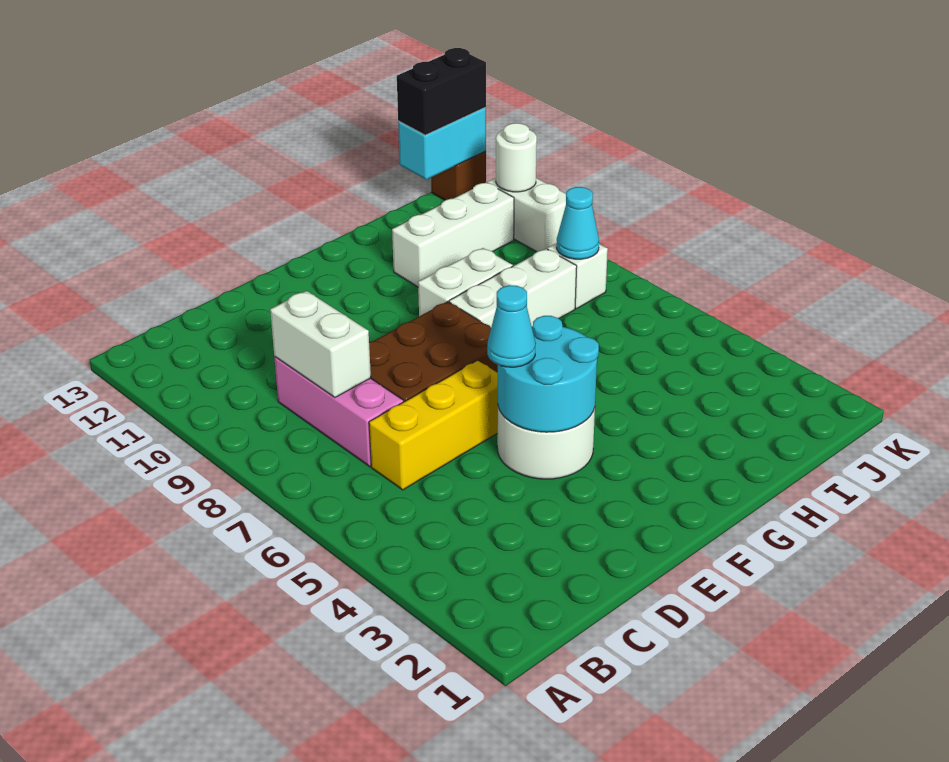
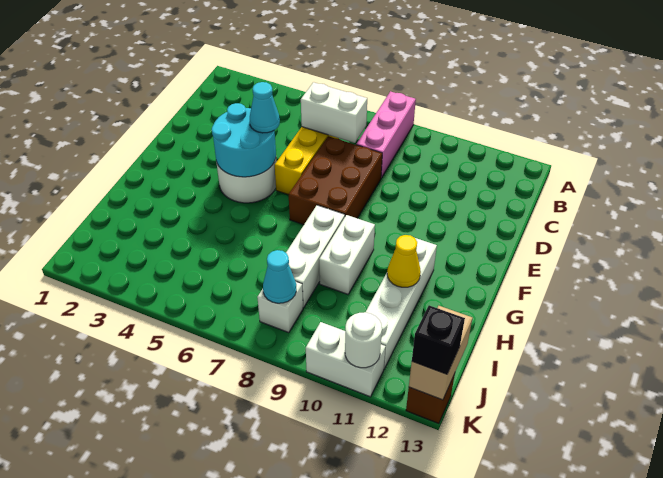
pink 1x3 brick [274,357,404,466] -> pink 1x3 brick turned to [356,91,416,178]
white 1x2 brick [270,291,371,397] -> white 1x2 brick moved to [301,82,367,143]
white 1x3 brick [392,183,514,287] -> white 1x4 brick [366,238,437,369]
none -> yellow 1x1 cone [387,235,421,287]
cyan 1x2 brick [398,107,486,180] -> tan 1x2 brick [409,306,472,400]
black 1x2 brick [397,48,486,135] -> black 1x1 brick [412,305,465,374]

